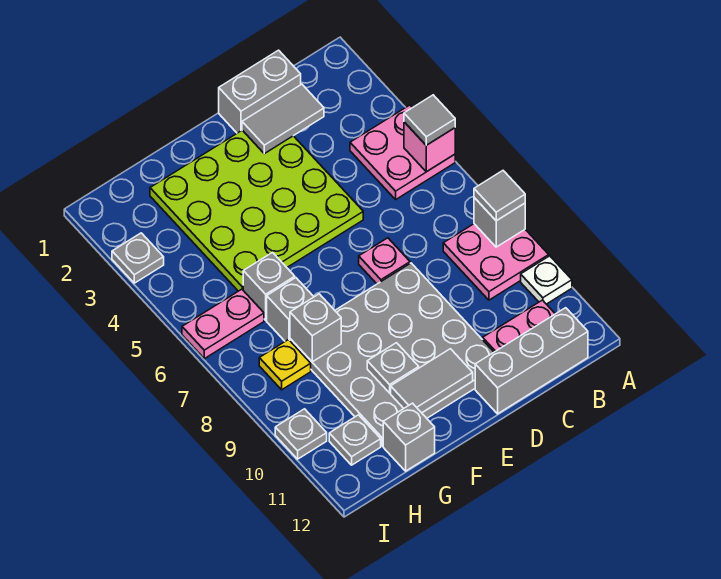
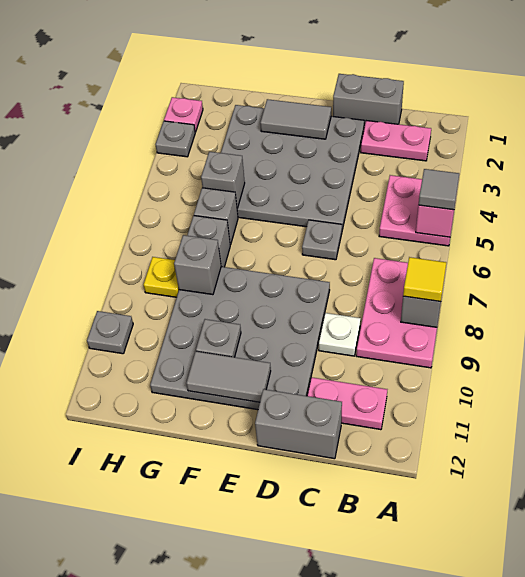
pink 2x2 plate [443,224,549,300] -> pink 2x3 plate [356,258,437,368]
grey 1x1 tile [474,171,525,221] -> yellow 1x1 tile [403,257,446,302]
white 1x1 plate [521,256,572,304] -> white 1x1 plate moved to [318,313,361,356]
grey 1x3 brick [475,308,588,414] -> grey 1x2 brick [255,389,342,459]
grey 1x2 tile [242,84,324,154] -> grey 1x2 tile moved to [260,99,331,139]
lime 4x4 plate [150,130,363,291] -> grey 4x4 plate [221,105,364,230]
pink 1x1 plate [359,238,410,284] -> pink 1x1 plate moved to [164,97,203,132]
grey 1x1 brick [383,403,435,471] -> grey 1x1 brick moved to [201,152,245,208]
pink 1x2 plate [182,289,264,359] -> pink 1x2 plate moved to [361,121,431,161]
grey 1x1 plate [329,415,381,465] -> grey 1x1 plate moved to [302,220,342,260]

